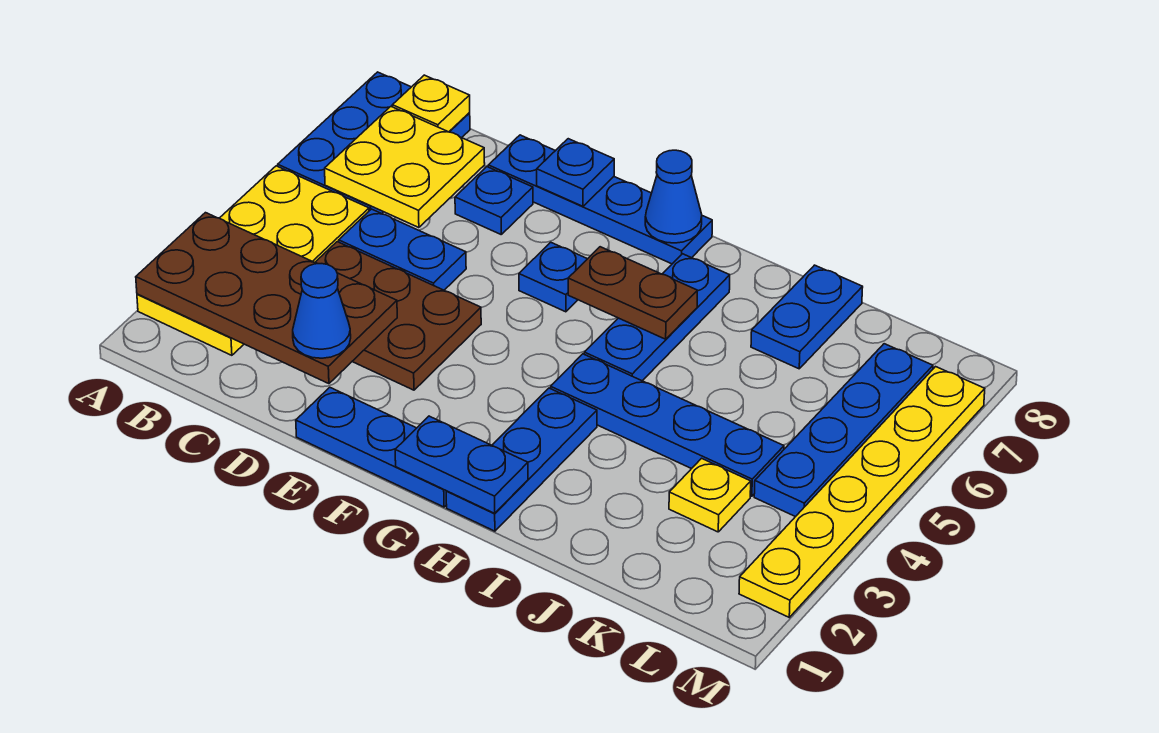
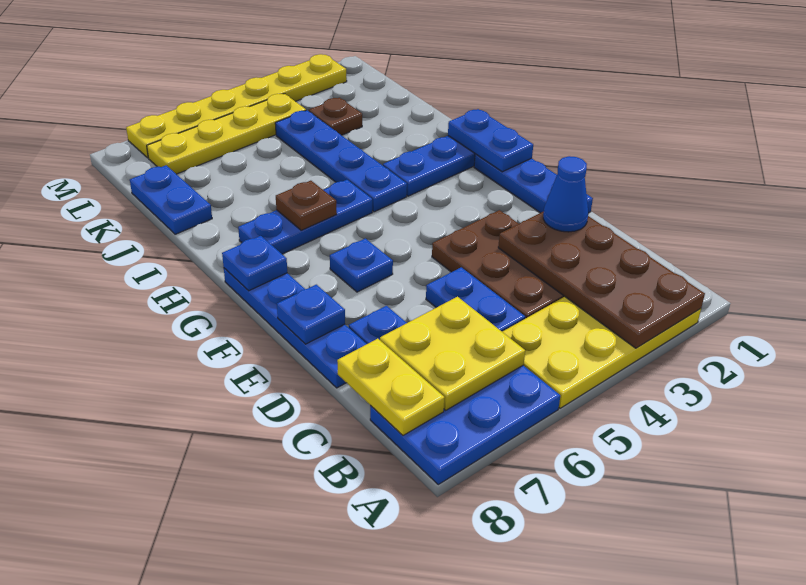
yellow 1x1 plate [392,75,470,132] -> yellow 1x2 plate [337,339,445,435]
brown 1x2 plate [568,247,697,339] -> brown 1x1 plate [276,181,337,230]
blue 1x1 cone [645,150,702,243] -> blue 1x1 plate [222,236,287,291]
blue 1x2 plate [751,265,863,369] -> blue 1x2 plate turned to [130,165,212,234]
yellow 1x1 plate [669,458,751,532] -> brown 1x1 plate [309,98,362,135]
blue 1x4 plate [754,344,933,517] -> yellow 1x4 plate [147,94,306,174]

